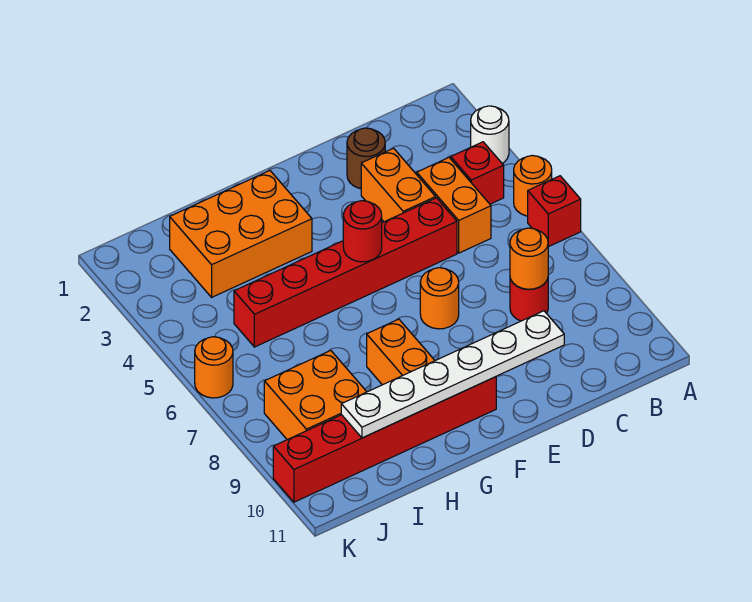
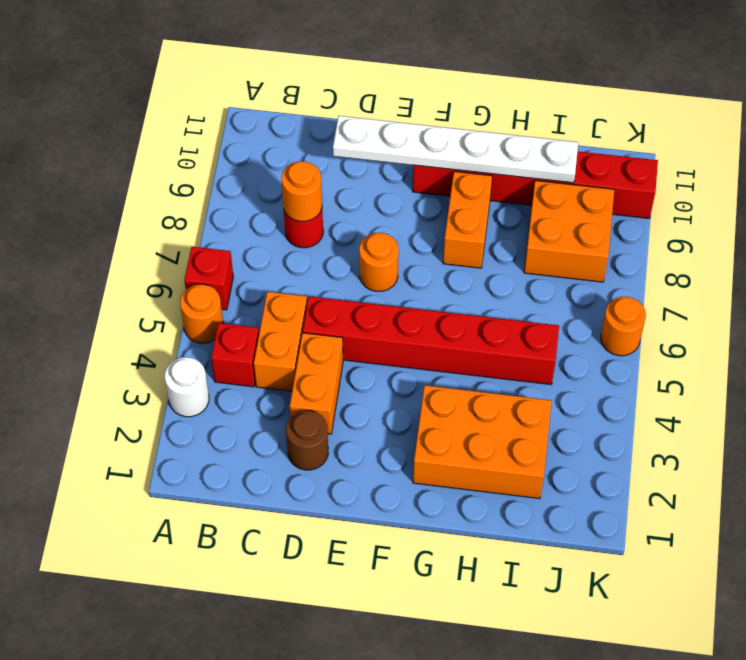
red 1x1 round brick [343,201,382,262] -> none

